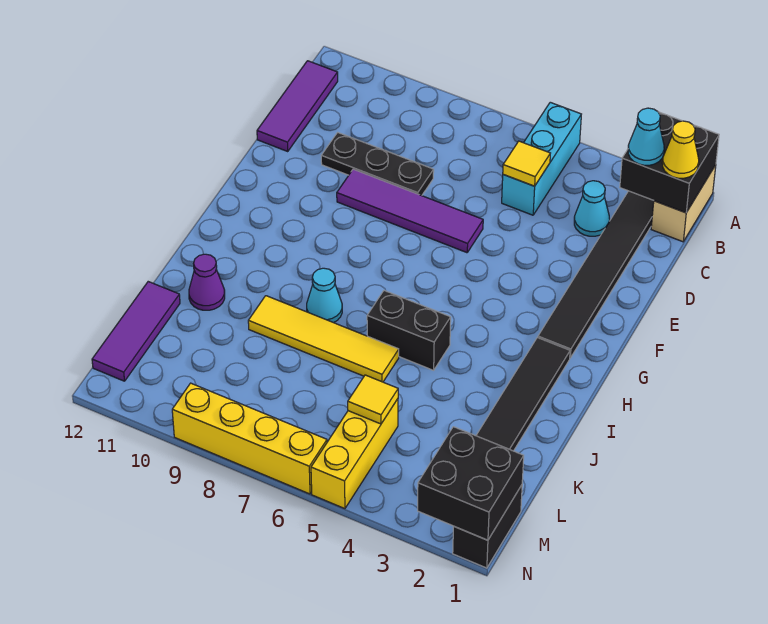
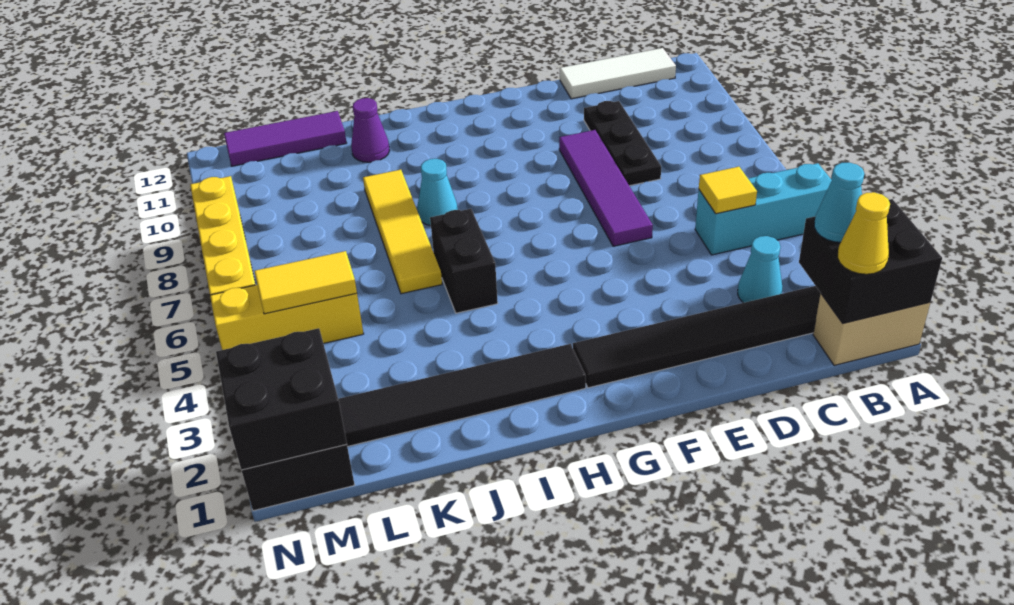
purple 1x3 tile [257,61,338,151] -> white 1x3 tile [560,48,676,99]
yellow 1x1 tile [348,375,398,424] -> yellow 1x2 tile [254,251,357,314]

